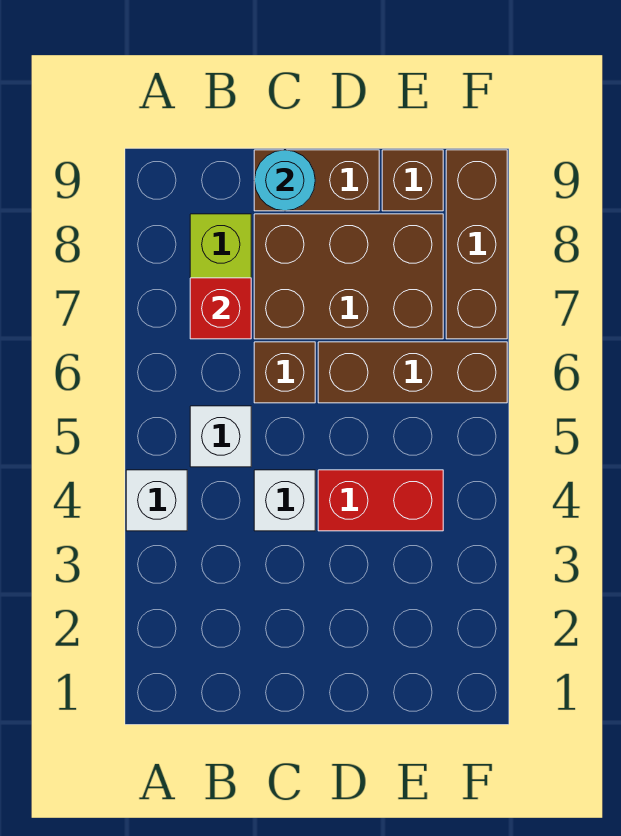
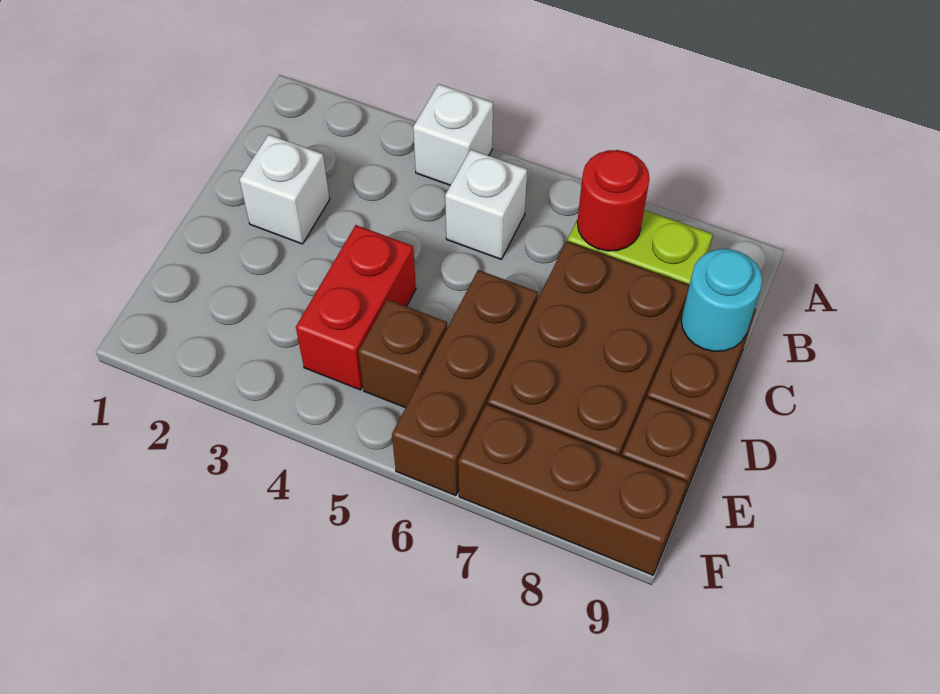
red 1x1 brick [190,278,251,339] -> red 1x1 round brick [577,150,650,251]
white 1x1 brick [254,470,315,531] -> white 1x1 brick moved to [239,135,330,244]
brown 1x1 brick [254,342,315,403] -> brown 1x1 brick moved to [358,299,447,408]

